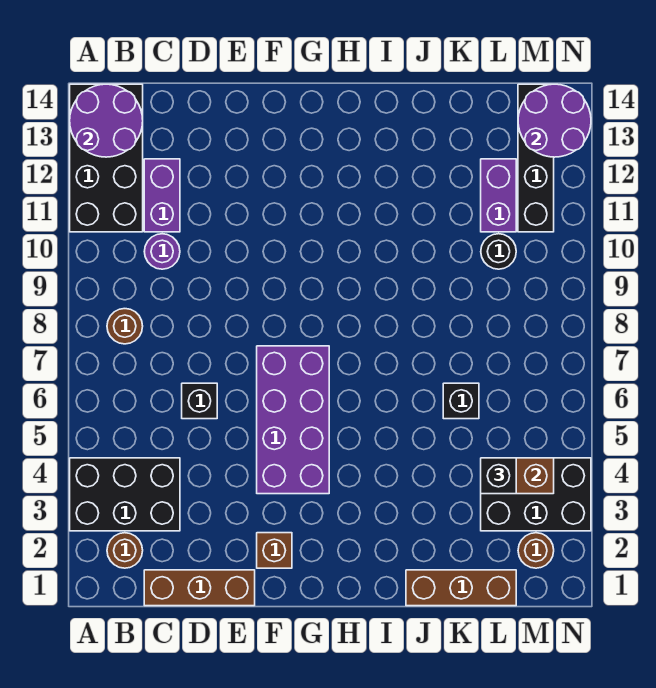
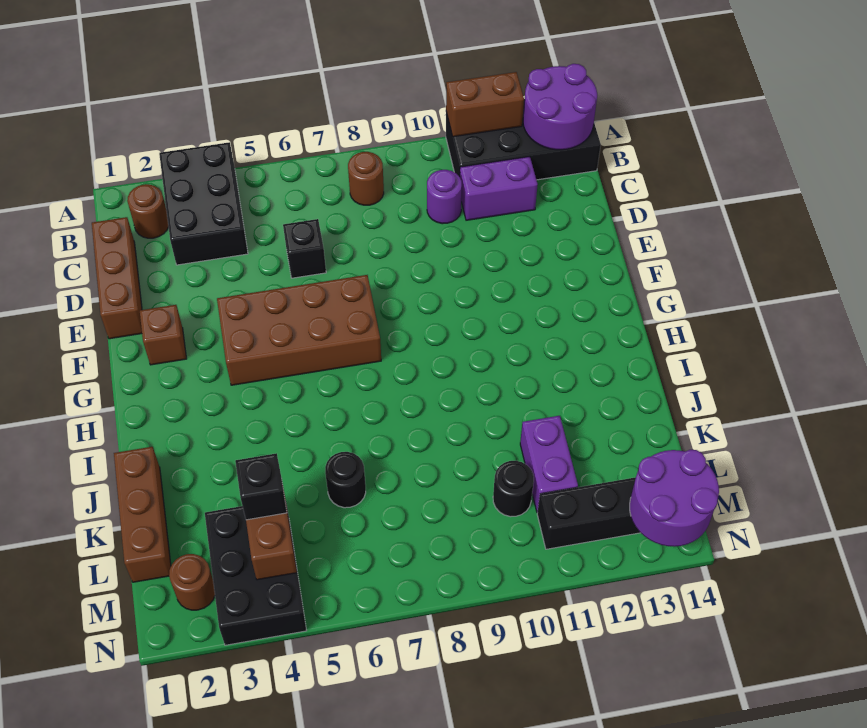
none -> brown 1x2 brick [446,72,524,137]
purple 2x4 brick [257,346,329,494] -> brown 2x4 brick [217,275,381,385]
black 1x1 brick [443,383,479,419] -> black 1x1 round brick [325,452,366,508]
purple 1x2 brick [481,159,516,232] -> purple 1x2 brick turned to [520,416,578,513]

